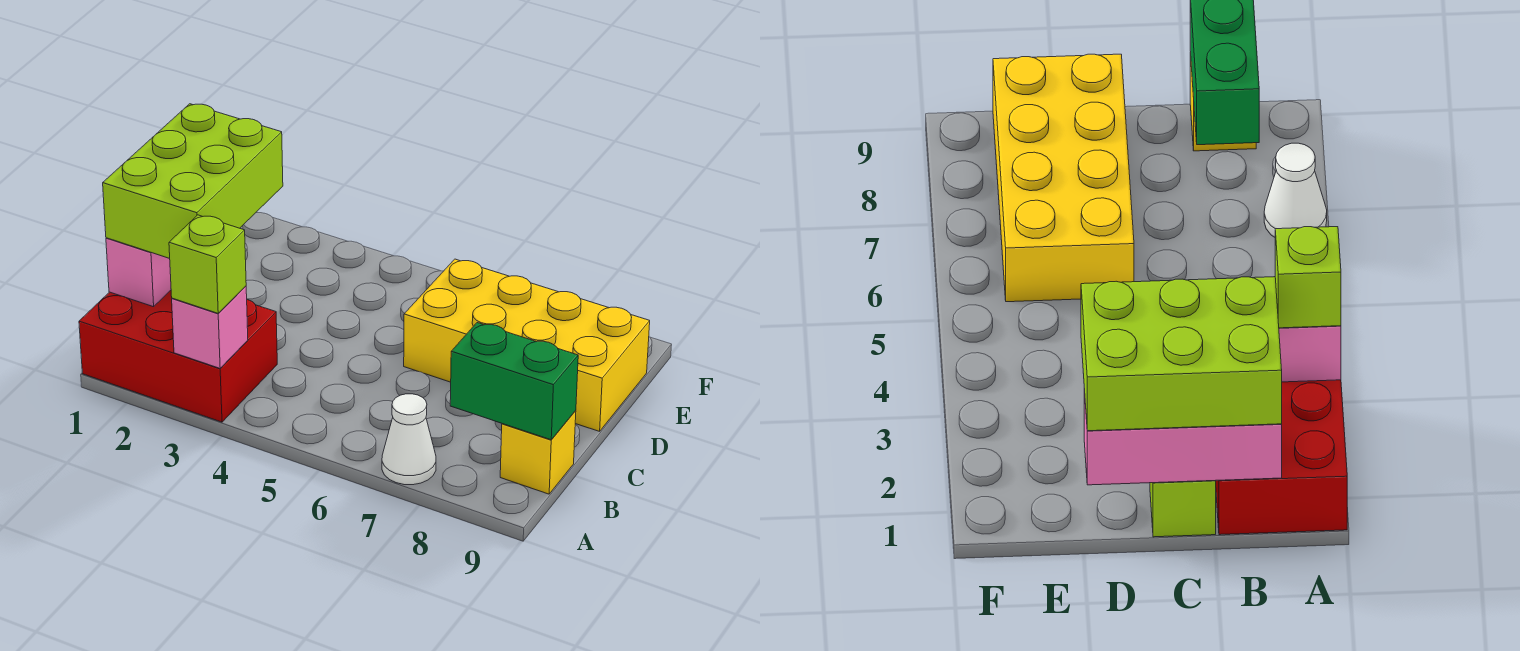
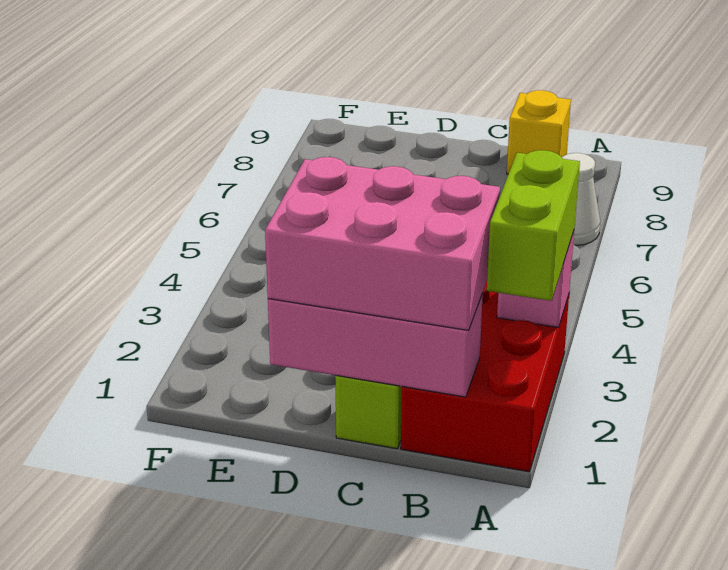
lime 1x1 brick [169,215,246,313] -> lime 1x2 brick [487,150,580,301]
lime 2x3 brick [103,104,283,258] -> pink 2x3 brick [265,157,500,330]
green 1x2 brick [450,323,578,440] -> none
yellow 2x4 brick [404,259,650,431] -> none

